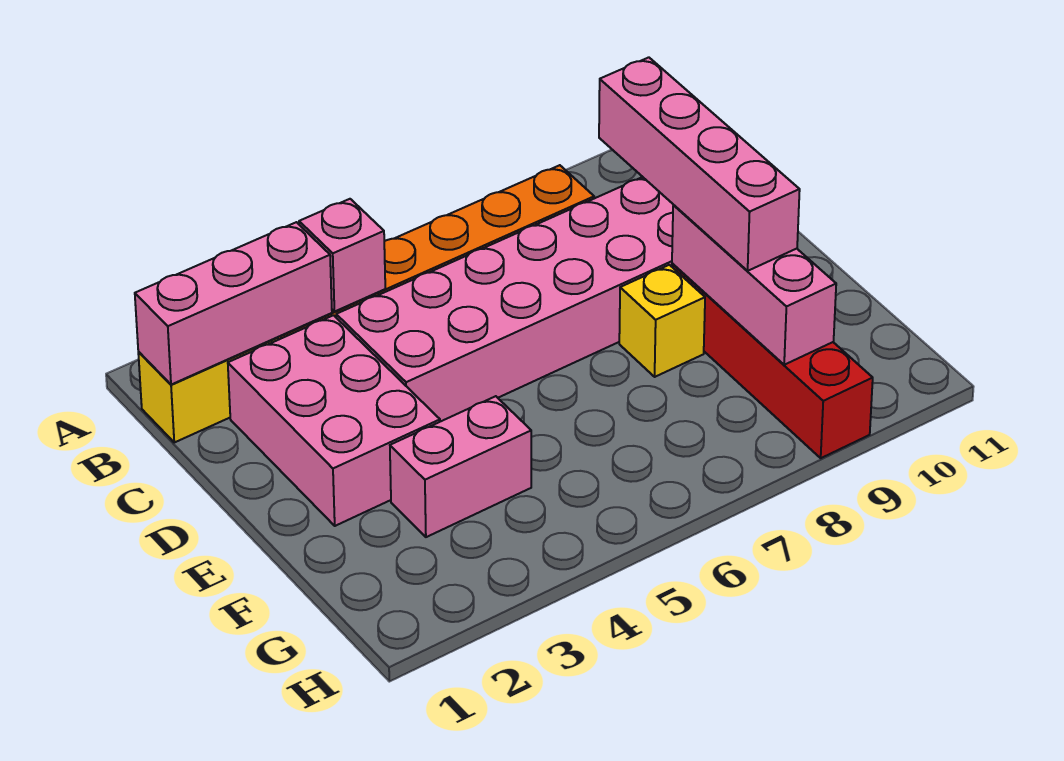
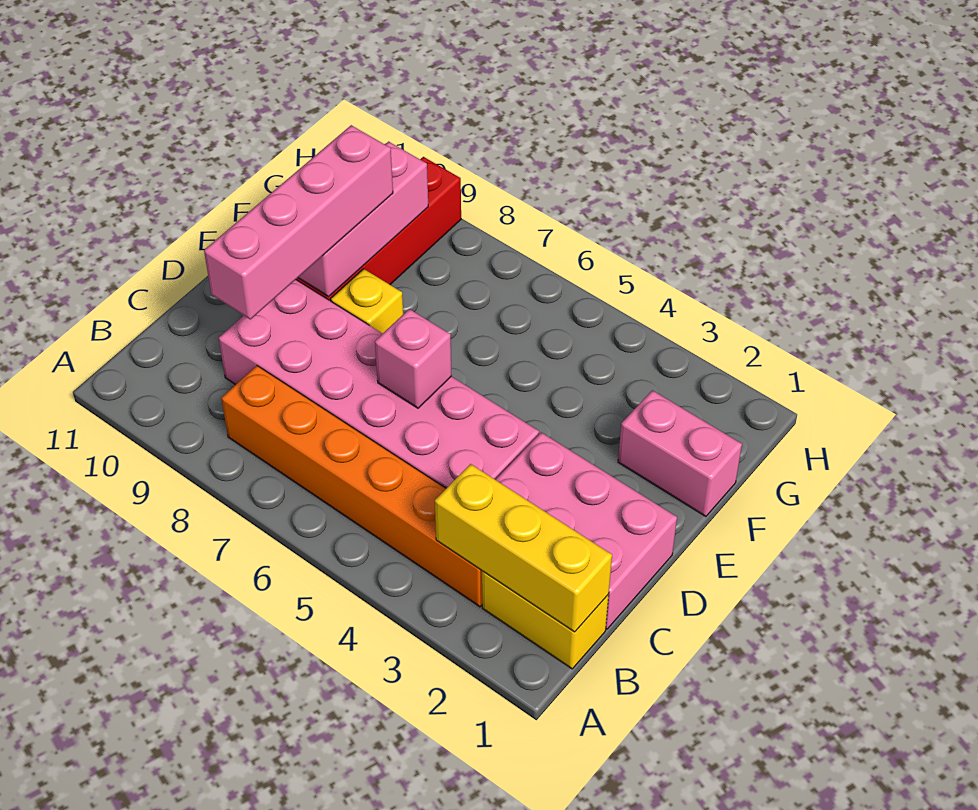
pink 1x3 brick [135,222,332,385] -> yellow 1x3 brick [435,464,612,632]
pink 1x1 brick [299,199,385,312] -> pink 1x1 brick moved to [375,309,452,408]
pink 2x3 brick [228,315,440,526] -> pink 2x3 brick turned to [495,432,677,629]
pink 1x2 brick [390,396,531,537] -> pink 1x2 brick moved to [618,390,742,517]

